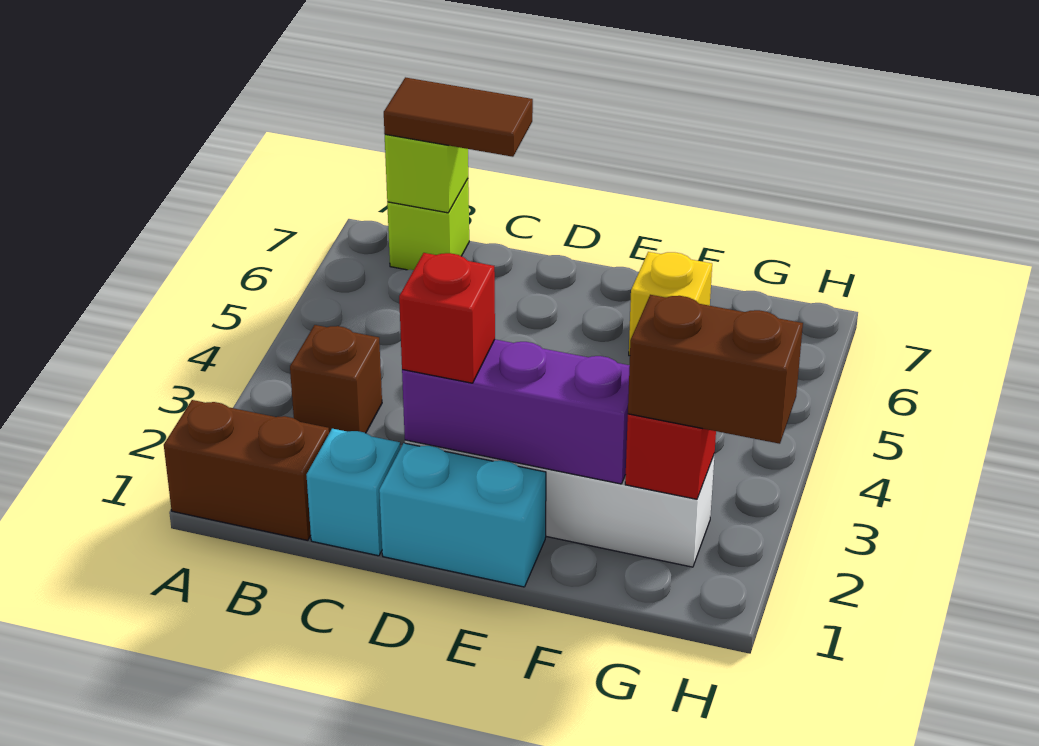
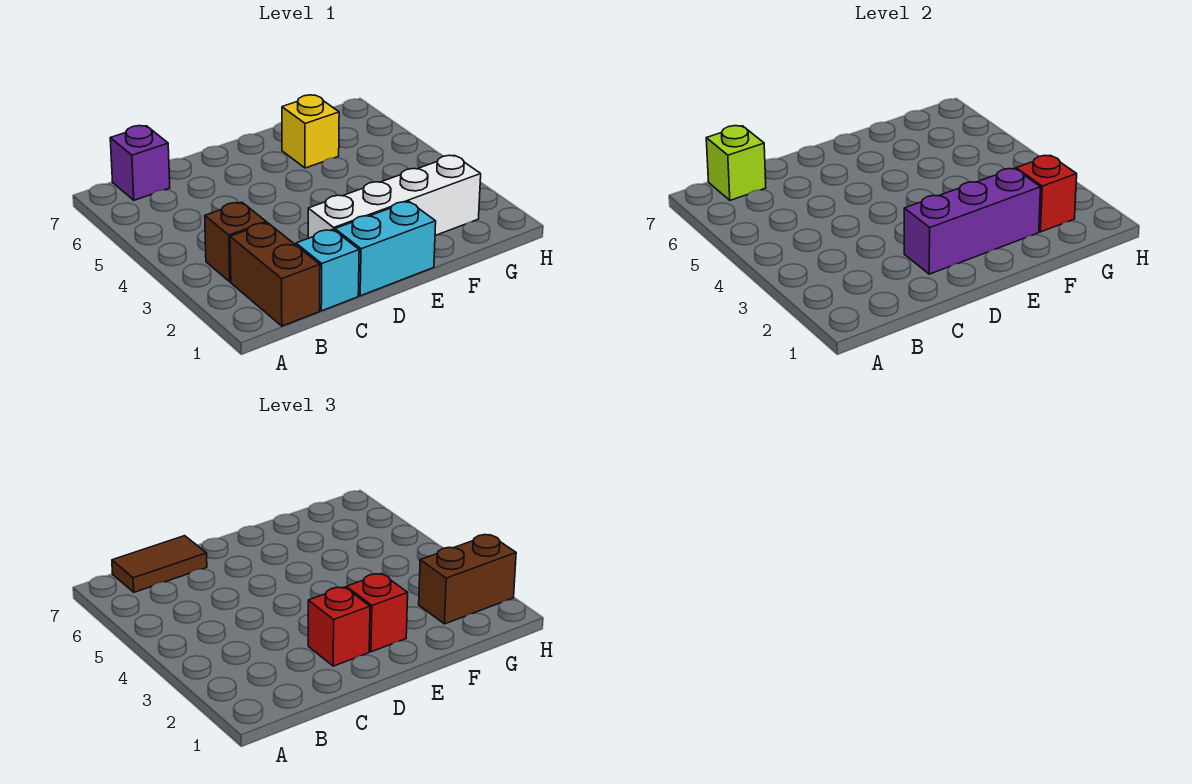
brown 1x2 brick [164,400,329,540] -> brown 1x2 brick turned to [230,223,320,326]
lime 1x1 brick [387,179,469,270] -> purple 1x1 brick [110,126,170,200]
none -> red 1x1 brick [346,574,408,652]

